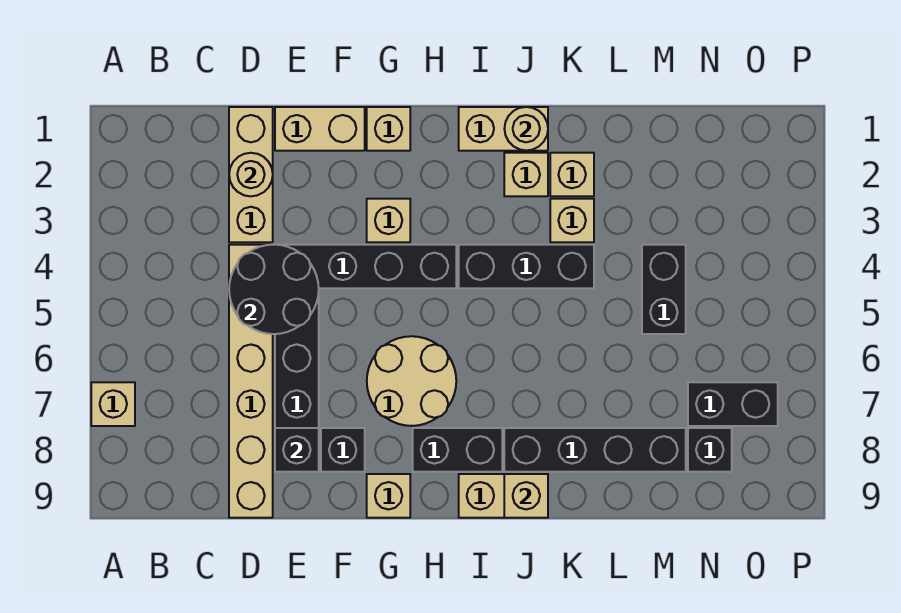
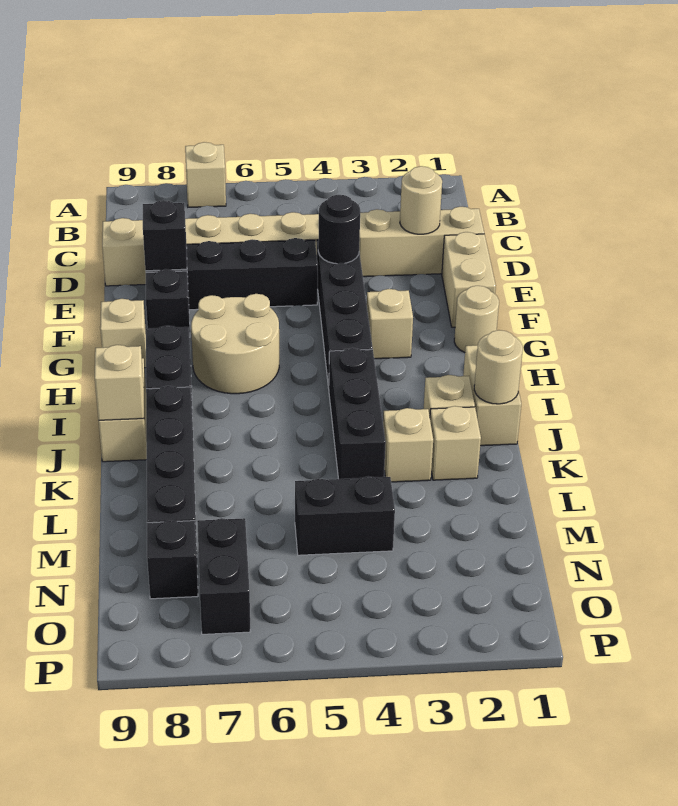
black 2x2 round brick [229,245,319,334] -> black 1x1 round brick [318,195,360,264]
tan 1x1 brick [367,107,410,151] -> tan 1x1 round brick [454,286,499,352]

